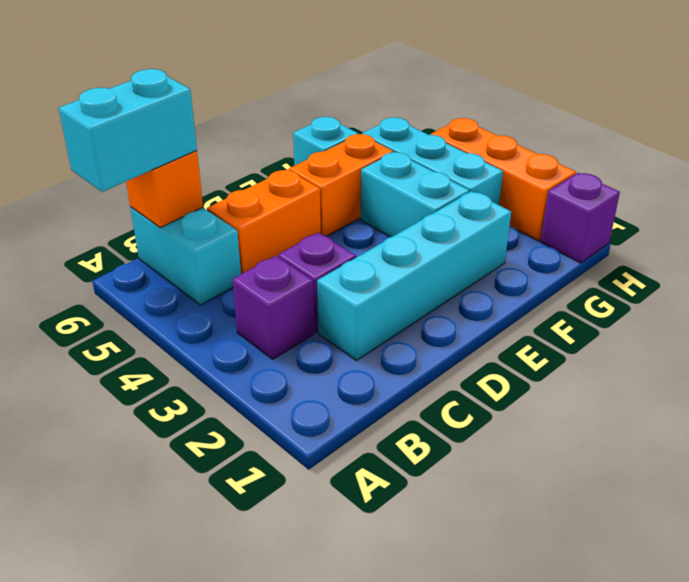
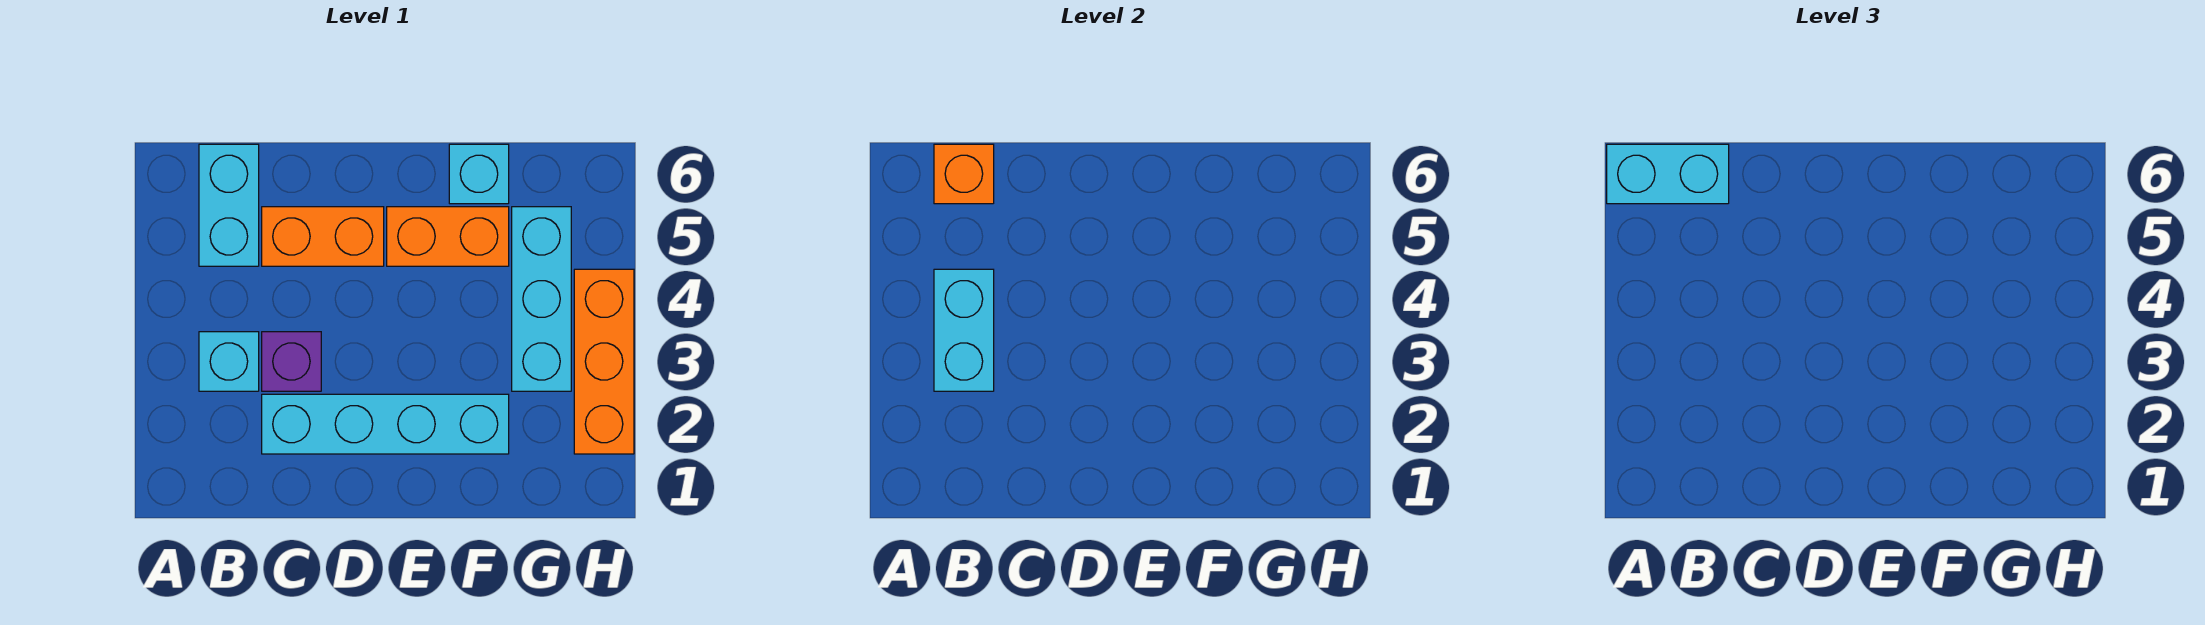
purple 1x1 brick [232,256,314,359] -> cyan 1x1 brick [199,332,259,391]
cyan 1x2 brick [361,152,470,237] -> cyan 1x2 brick moved to [934,269,994,391]
purple 1x1 brick [541,173,620,263] -> none

